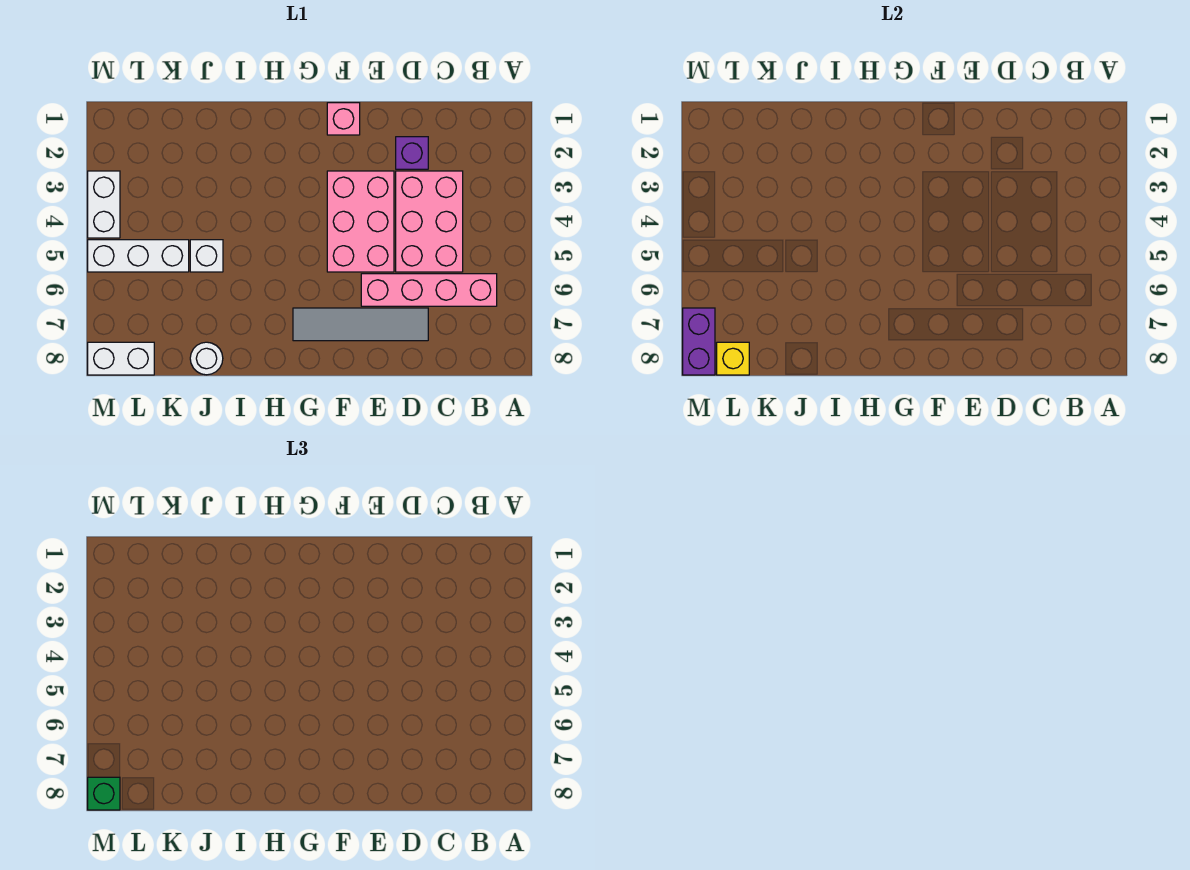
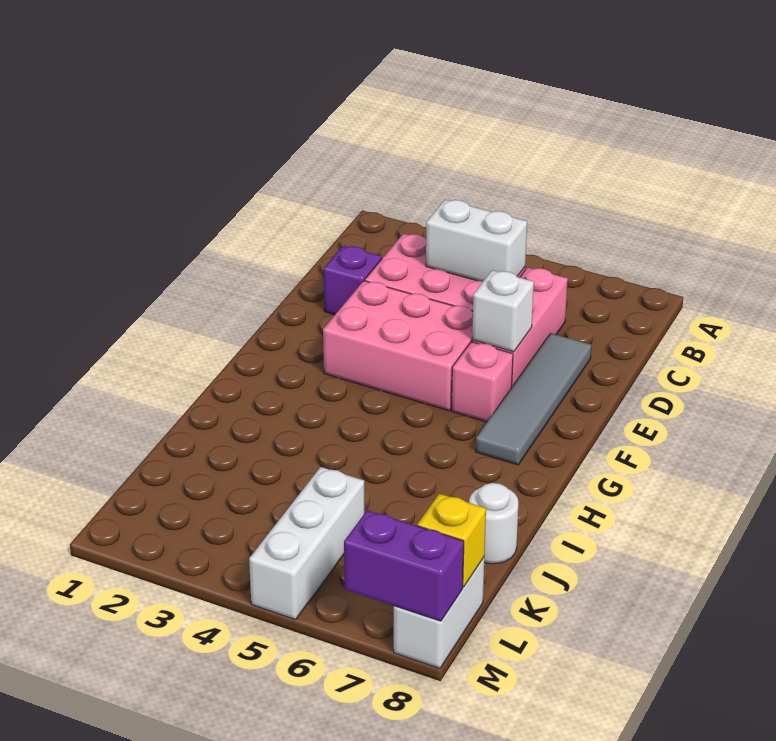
pink 1x4 brick [361,274,497,306] -> pink 1x3 brick [472,267,568,386]
pink 1x1 brick [327,103,360,135] -> pink 1x1 brick moved to [452,342,513,422]
white 1x1 brick [190,240,223,272] -> white 1x1 brick moved to [472,270,534,352]
white 1x2 brick [88,171,120,238] -> white 1x2 brick moved to [426,200,527,281]
green 1x1 brick [88,777,120,810] -> none

